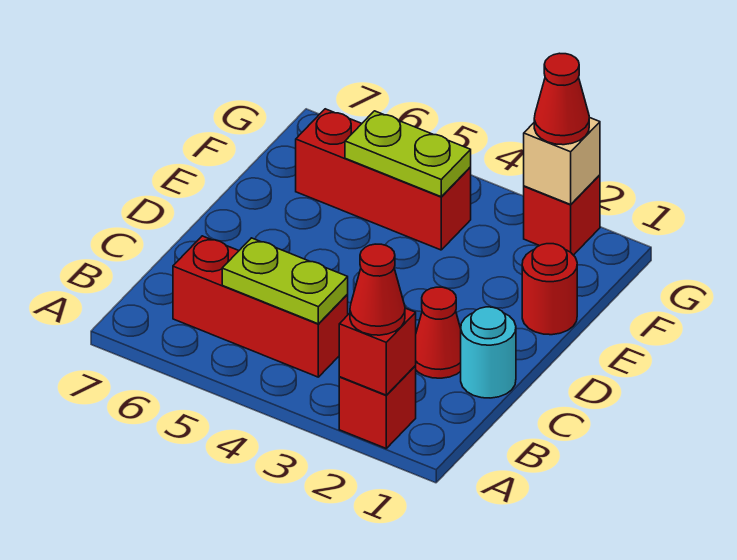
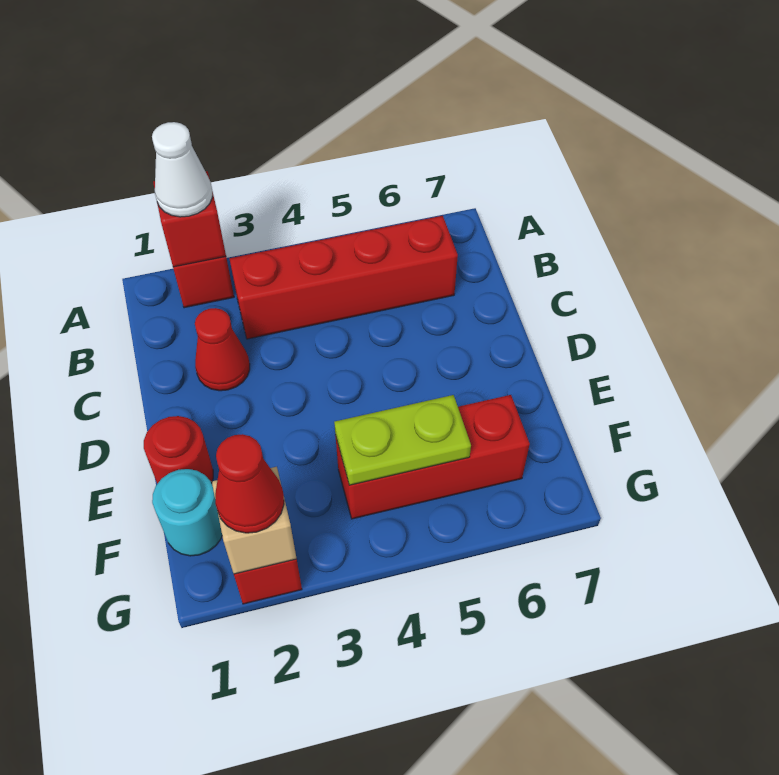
red 1x1 cone [350,244,405,335] -> white 1x1 cone [152,122,212,217]
red 1x3 brick [173,236,348,377] -> red 1x4 brick [230,216,458,339]
lime 1x2 plate [222,238,348,324] -> none
cyan 1x1 round brick [461,307,516,398] -> cyan 1x1 round brick moved to [152,469,222,556]

